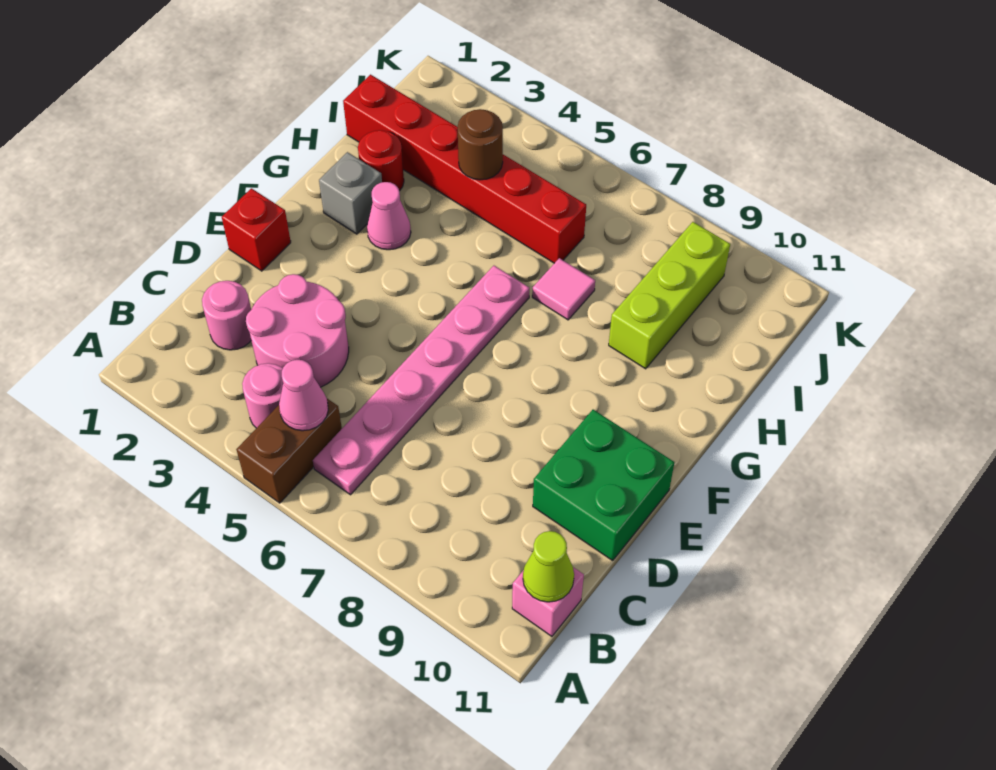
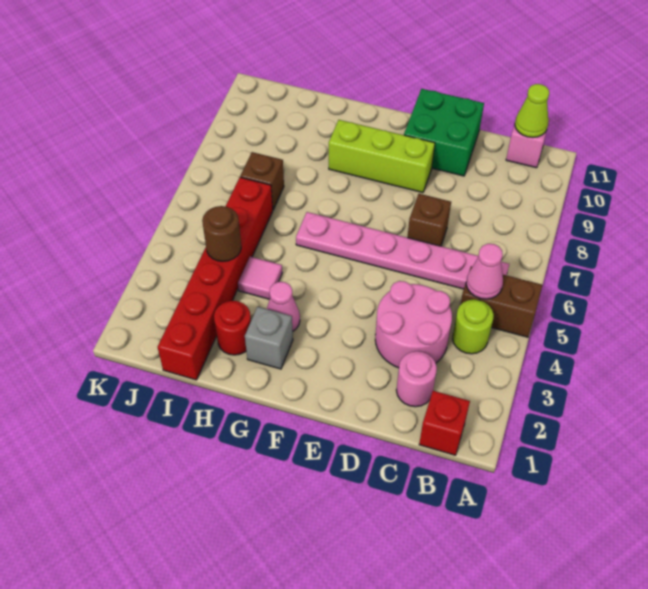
pink 1x1 round brick [242,363,283,428] -> lime 1x1 round brick [453,299,494,354]
none -> brown 1x1 brick [407,194,451,246]
red 1x1 brick [222,188,291,271] -> red 1x1 brick moved to [419,391,470,455]
pink 1x1 tile [532,258,595,320] -> pink 1x1 tile moved to [238,257,282,299]
lime 1x3 brick [609,222,730,369] -> lime 1x3 brick moved to [329,120,435,193]
none -> brown 1x1 brick [240,152,284,210]

